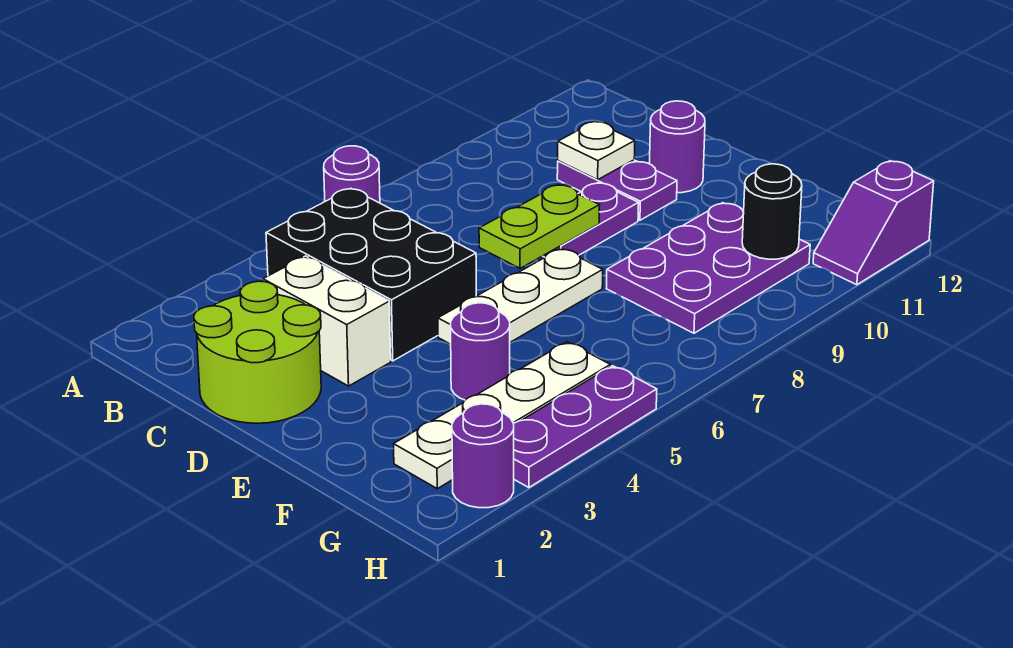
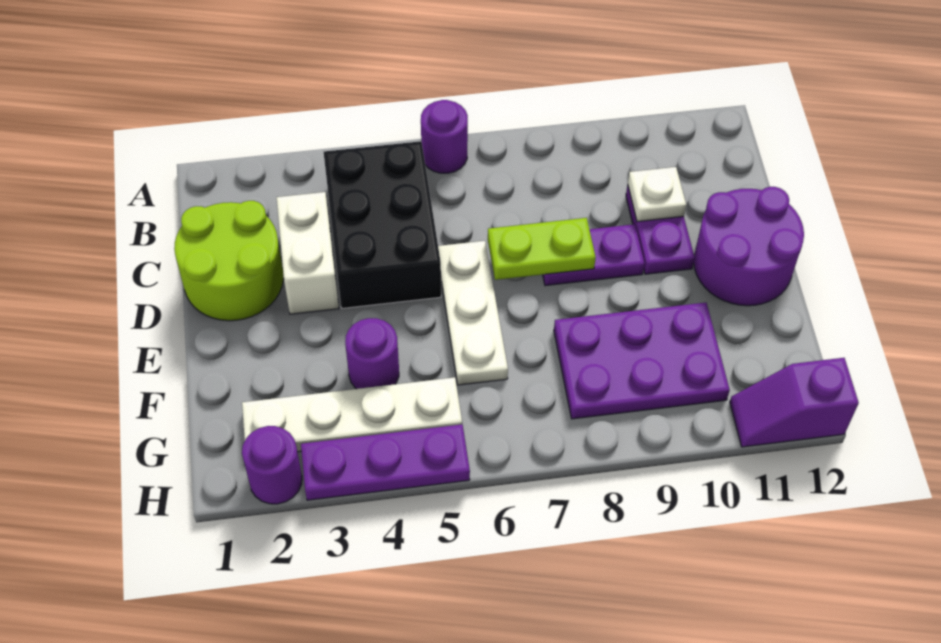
purple 1x1 round brick [649,101,705,193] -> purple 2x2 round brick [694,187,804,306]
white 1x3 plate [438,248,603,344] -> white 1x3 plate turned to [438,241,508,385]
black 1x1 round brick [742,164,802,259] -> none

